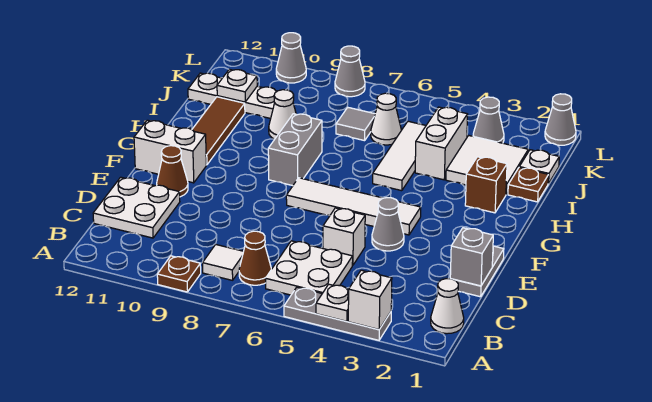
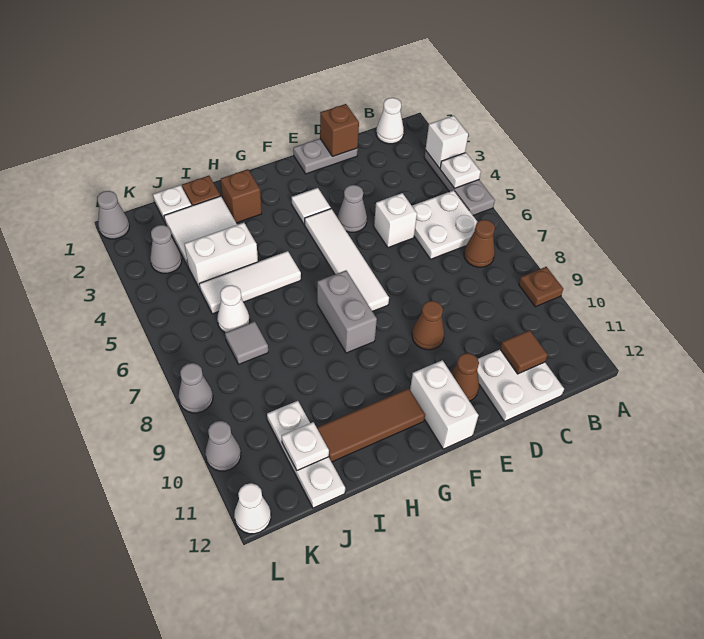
white 1x1 tile [203,245,244,280] -> white 1x1 tile moved to [292,188,331,225]
none -> brown 1x1 tile [500,330,548,374]
grey 1x1 brick [450,228,493,286] -> brown 1x1 brick [320,104,359,156]
none -> brown 1x1 cone [412,301,444,350]
grey 1x2 brick [268,114,322,186] -> grey 1x2 brick turned to [317,270,377,353]
white 1x1 cone [269,90,296,139] -> white 1x1 cone moved to [234,483,271,534]

